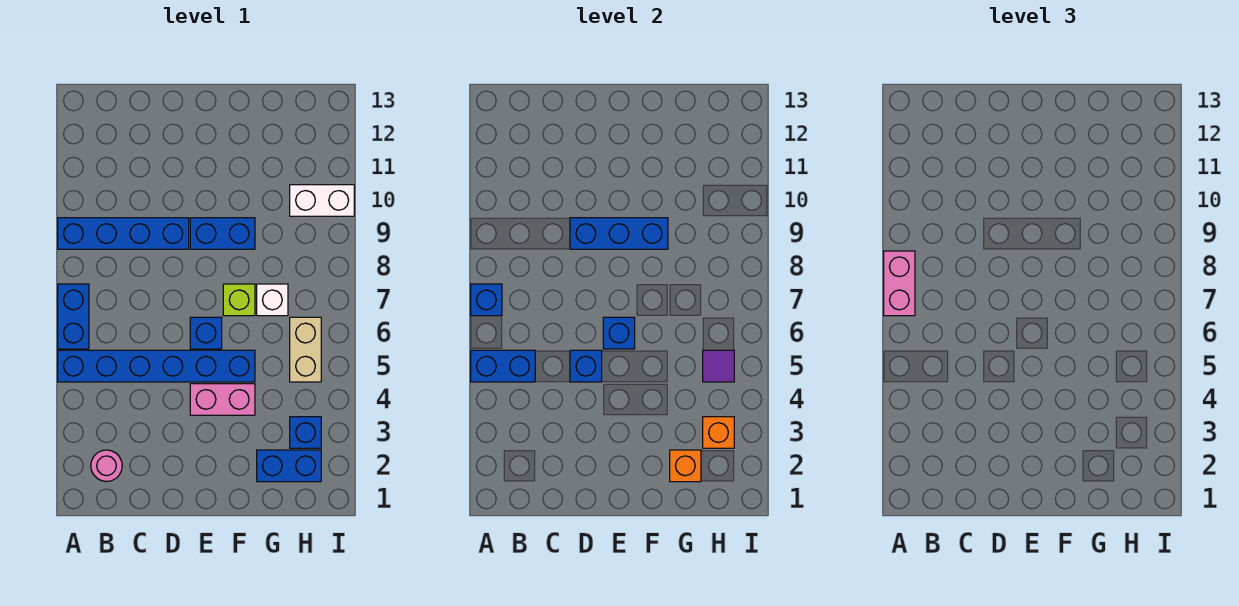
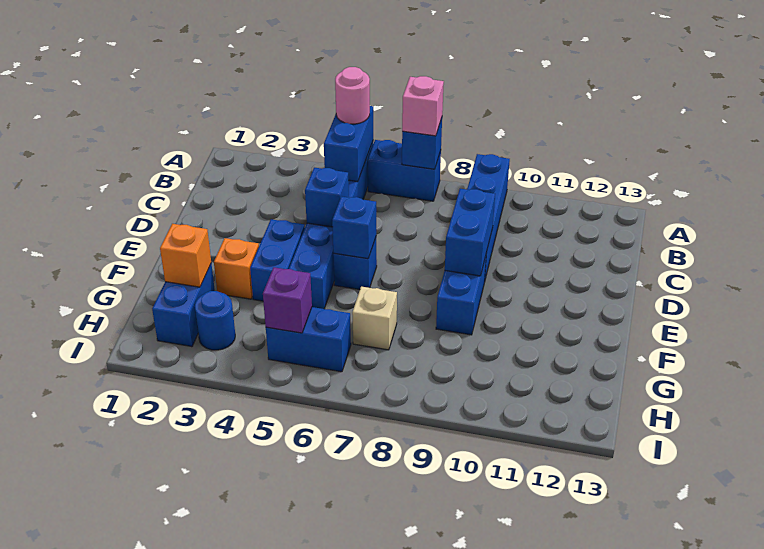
pink 1x2 brick [884,251,915,316] -> pink 1x1 brick [402,76,444,136]
pink 1x1 round brick [91,450,122,482] -> pink 1x1 round brick moved to [335,67,370,124]
blue 1x3 brick [570,218,668,249] -> blue 1x2 brick [445,189,495,276]
pink 1x2 brick [190,384,255,415] -> blue 1x2 brick [250,219,305,301]
lime 1x1 brick [223,284,255,316] -> none
white 1x1 brick [257,284,288,316] -> tan 1x1 brick [352,287,397,350]
blue 1x1 brick [290,417,321,448] -> blue 1x1 round brick [195,291,235,350]
orange 1x1 brick [703,417,734,448] -> orange 1x1 brick moved to [214,238,259,299]
tan 1x2 brick [290,317,321,382] -> blue 1x2 brick [266,307,351,372]
purple 1x1 tile [703,350,734,382] -> purple 1x1 brick [263,267,312,333]
white 1x2 brick [290,185,354,216] -> none

